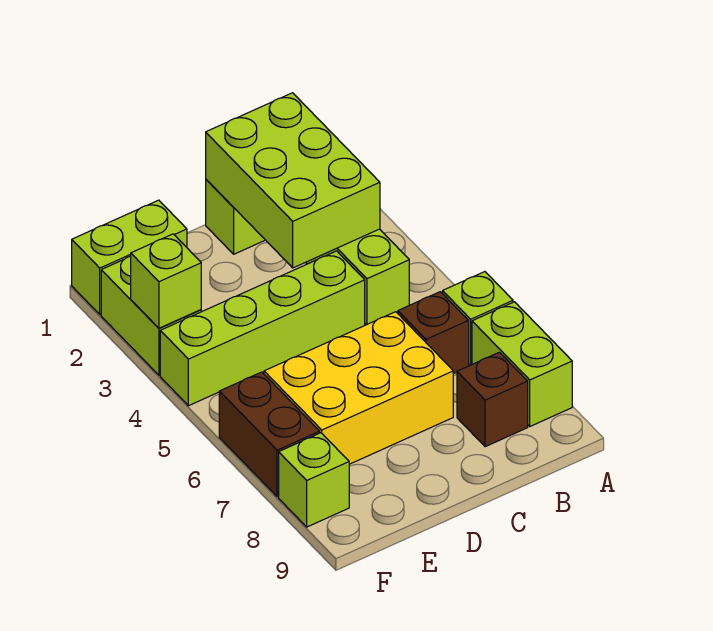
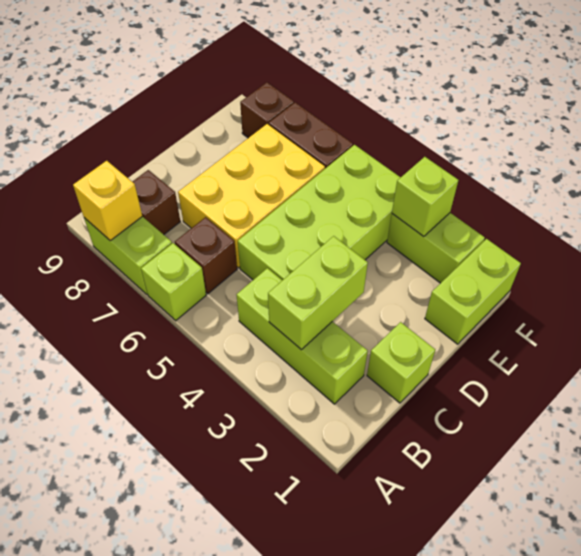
none -> yellow 1x1 brick [73,161,142,241]
lime 2x3 brick [206,93,380,268] -> lime 1x2 brick [268,236,368,350]
lime 1x4 brick [160,251,365,406] -> lime 2x4 brick [238,145,401,280]
lime 1x1 brick [279,433,349,527] -> brown 1x1 brick [240,82,294,138]

